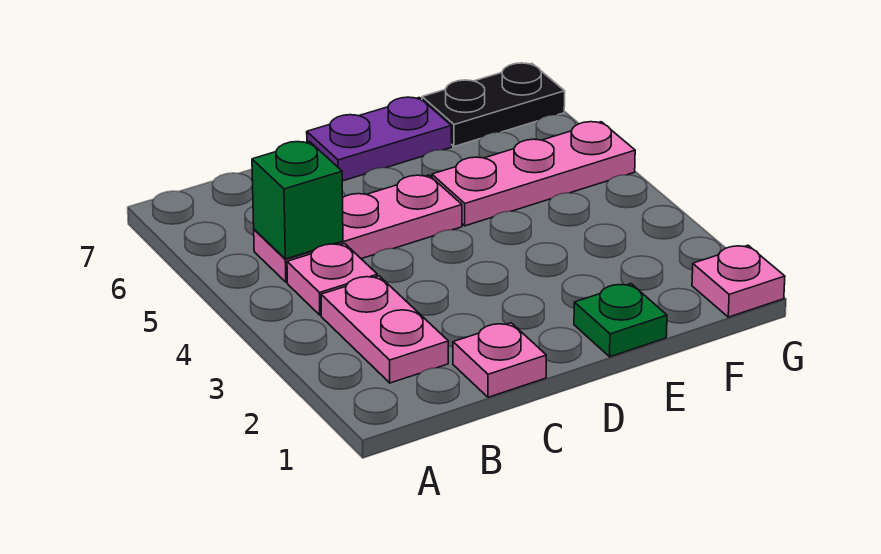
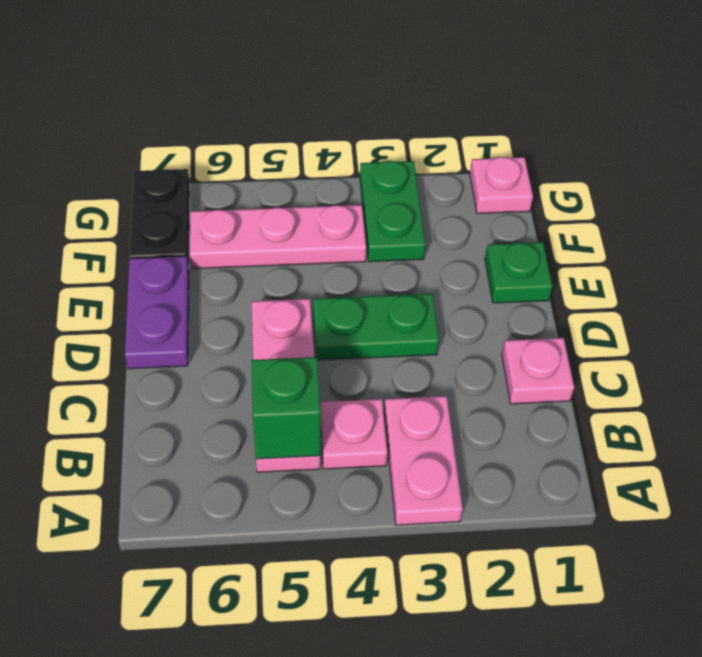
pink 1x2 plate [321,276,448,383] -> pink 1x2 plate turned to [384,396,463,525]
none -> green 1x2 plate [313,294,439,360]
pink 1x3 plate [432,122,635,226] -> pink 1x3 plate turned to [190,205,366,269]
none -> green 1x2 plate [360,161,425,262]

